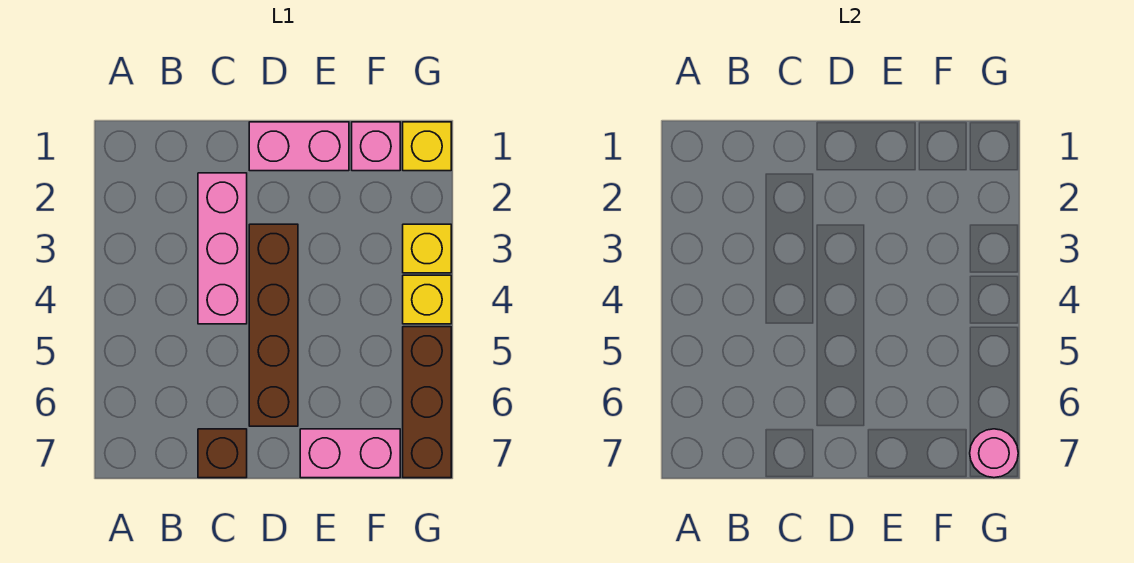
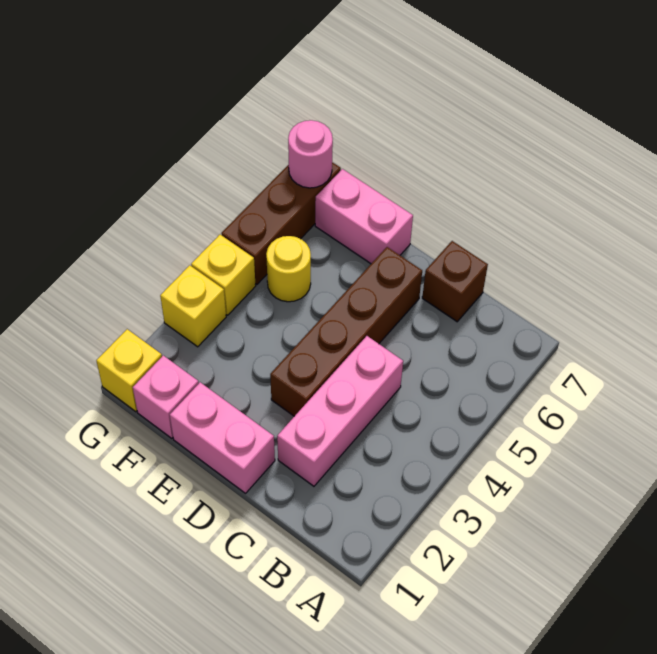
none -> yellow 1x1 round brick [266,236,311,302]

